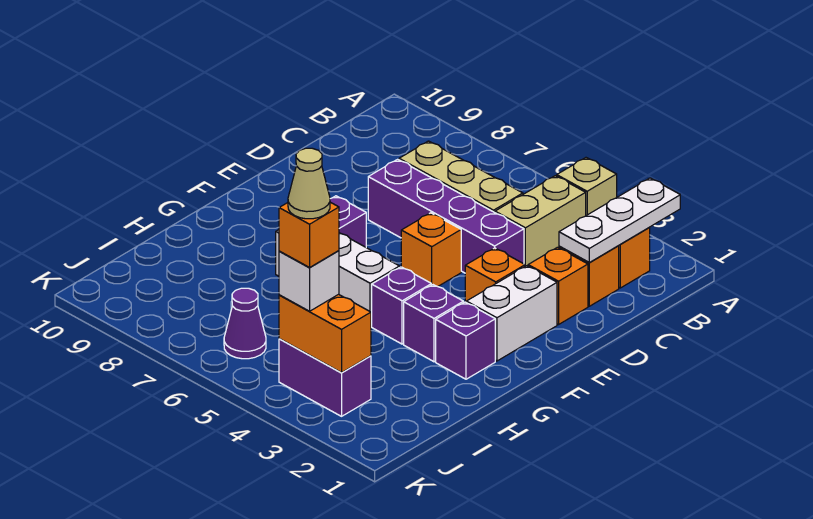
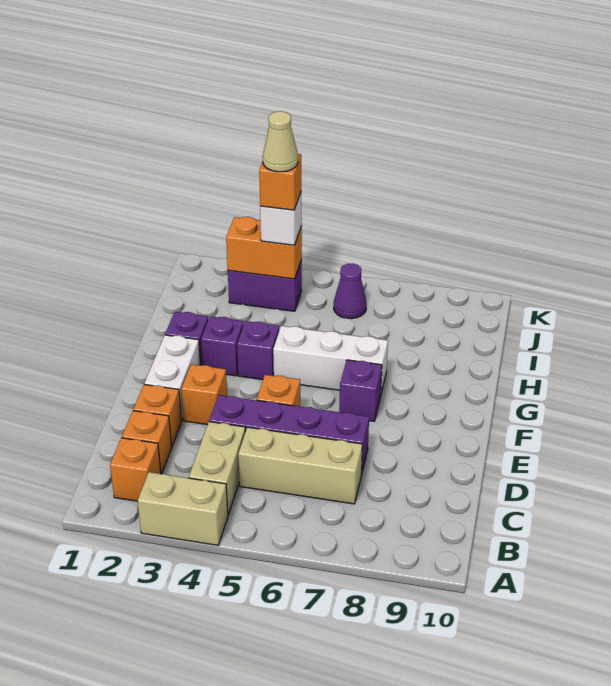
white 1x3 plate [559,178,680,262] -> none
tan 1x1 brick [557,158,617,216] -> tan 1x2 brick [138,472,228,545]

